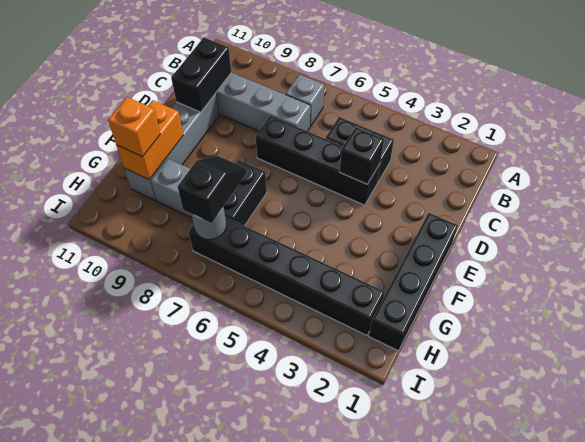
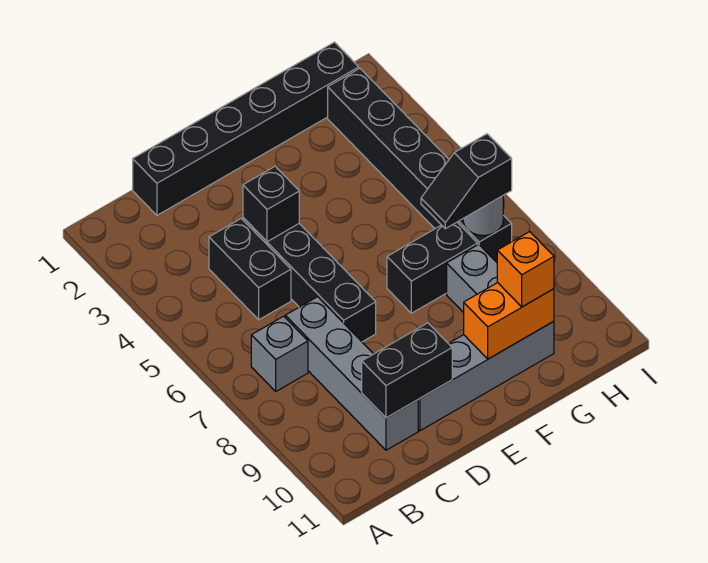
black 1x4 brick [369,213,458,351] -> black 1x6 brick [133,42,359,215]

